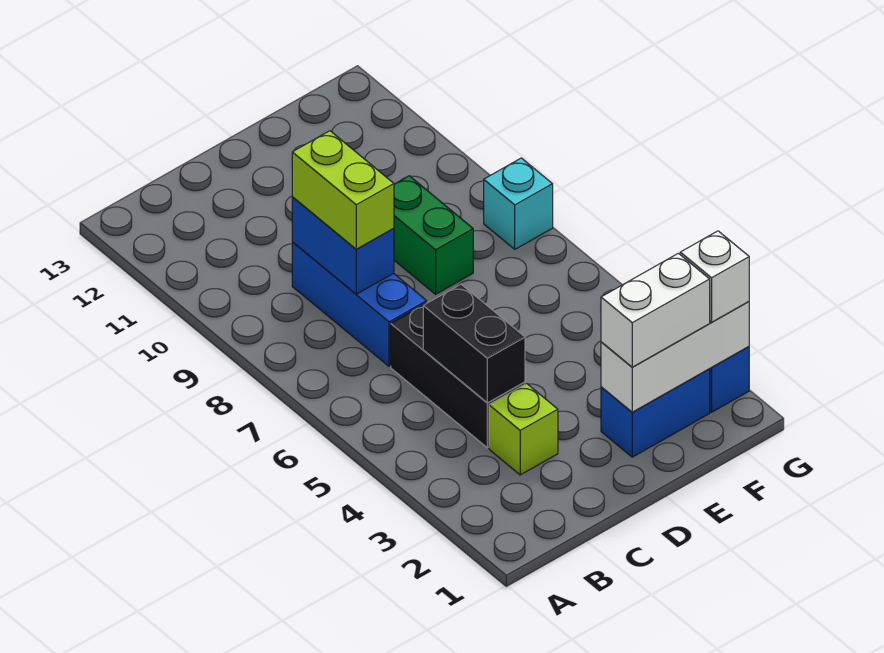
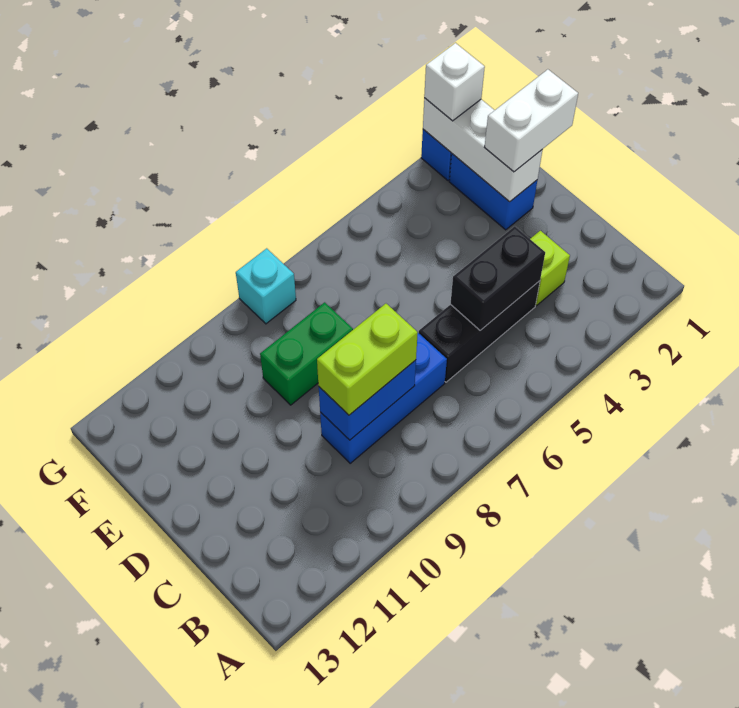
white 1x2 brick [601,253,710,367] -> white 1x2 brick turned to [484,69,578,172]

